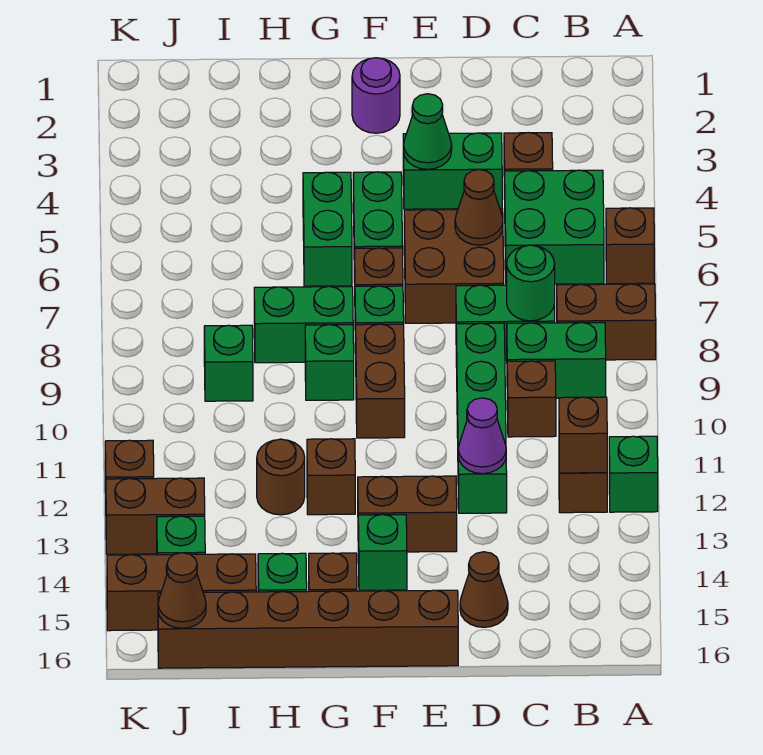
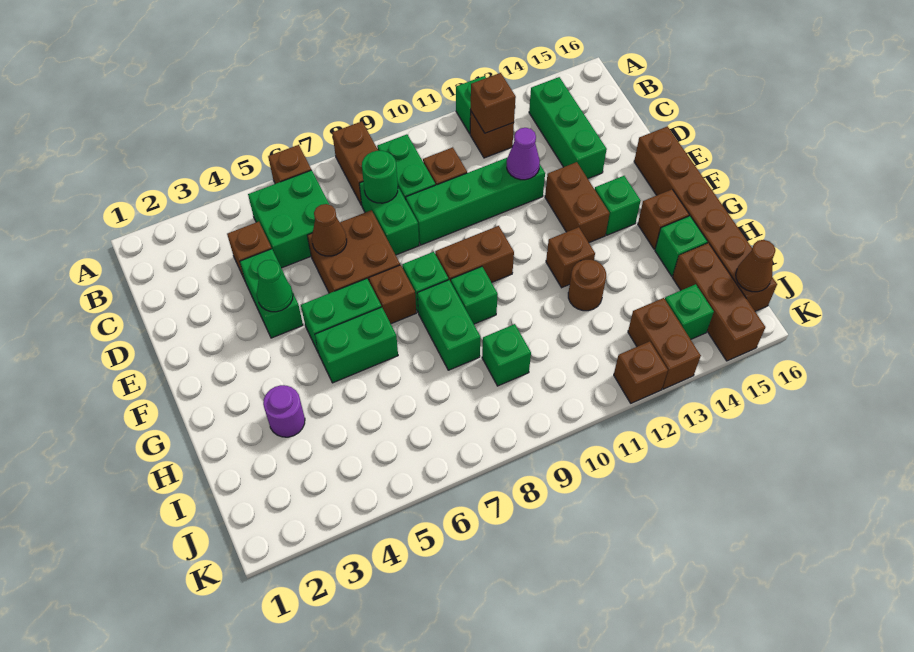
none -> green 1x3 brick [529,77,607,179]
brown 1x1 cone [460,552,508,627] -> none
purple 1x1 round brick [352,58,400,133] -> purple 1x1 round brick moved to [263,385,305,437]

